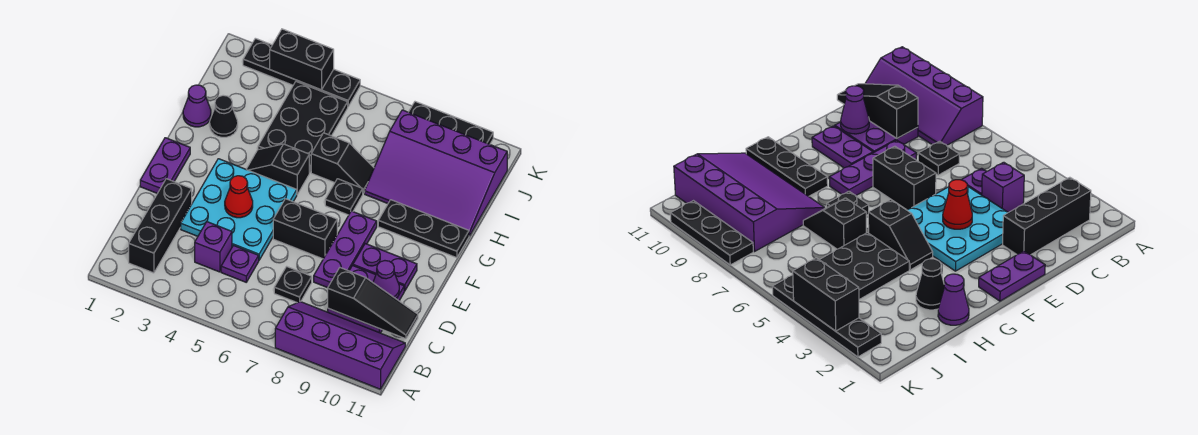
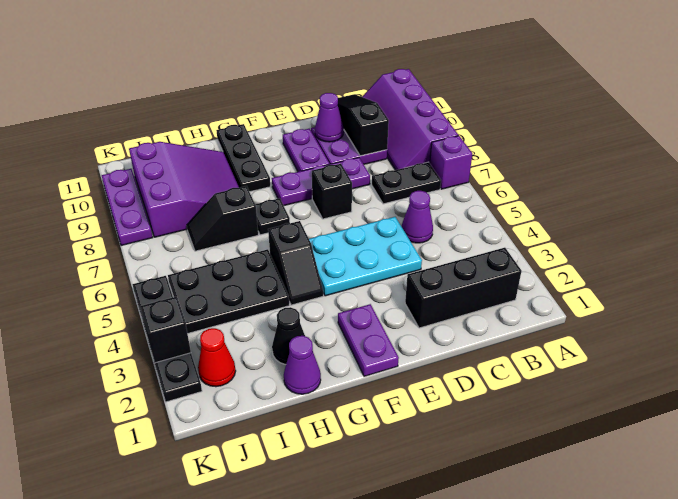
purple 1x1 brick [195,222,232,272] -> purple 1x1 brick moved to [430,136,472,189]
purple 1x1 plate [221,245,259,282] -> purple 1x1 cone [402,191,433,243]
black 1x1 plate [274,266,312,303] -> black 1x2 plate [372,162,441,204]
cyan 3x3 plate [181,159,297,260] -> cyan 2x3 plate [309,217,422,296]
purple 1x2 plate [140,138,190,193] -> purple 1x2 plate turned to [338,304,399,376]
red 1x1 cone [225,176,253,218] -> red 1x1 cone moved to [198,328,236,387]
black 1x2 brick [273,199,337,259] -> black 1x1 brick [312,164,352,219]
black 1x2 slope [311,133,374,193] -> black 1x2 slope turned to [187,186,258,251]
purple 3x4 slope [365,110,507,236] -> purple 3x3 slope [129,142,239,237]
black 1x2 brick [270,29,334,90] -> black 1x1 brick [140,297,191,363]
black 1x3 plate [409,102,493,144] -> purple 1x3 plate [102,169,153,246]

